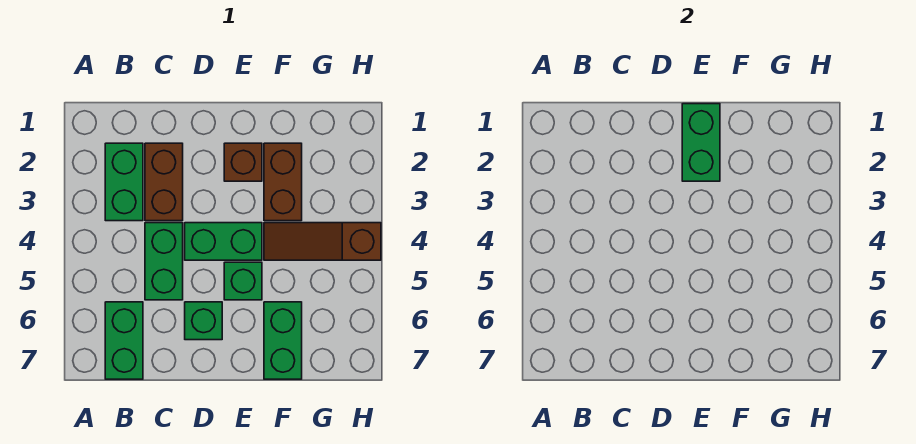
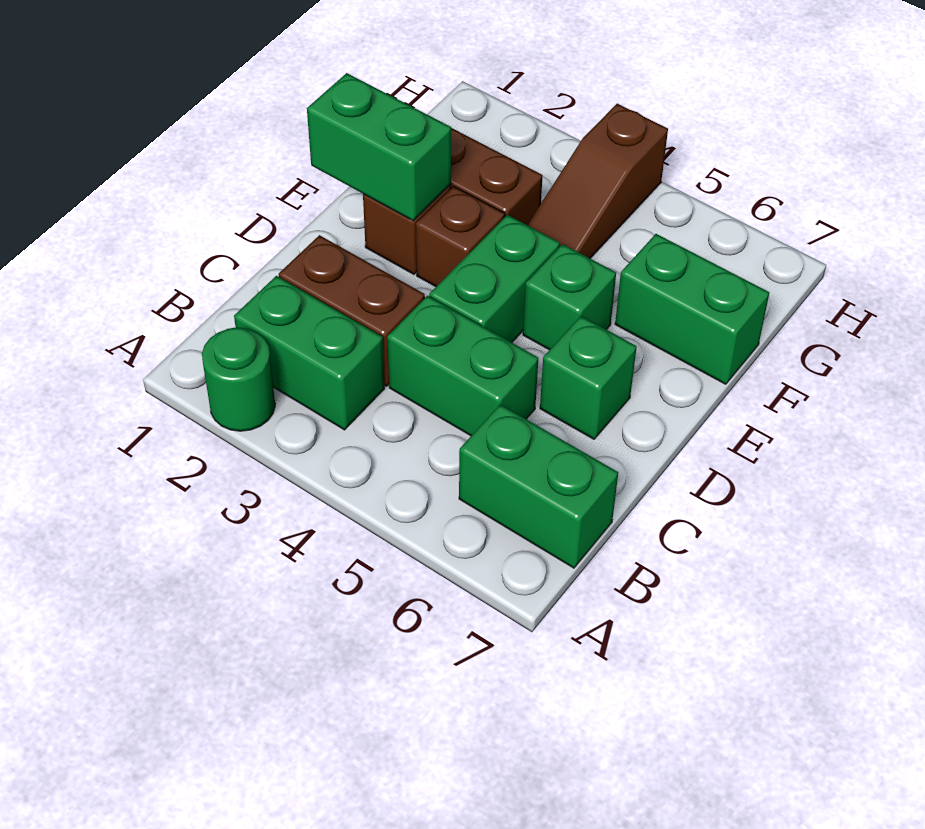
none -> green 1x1 round brick [202,328,275,431]
none -> brown 1x1 brick [416,186,505,287]

